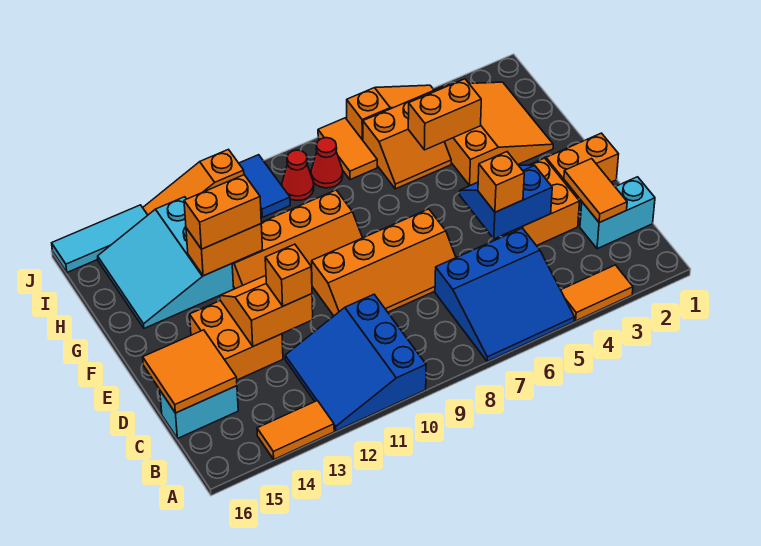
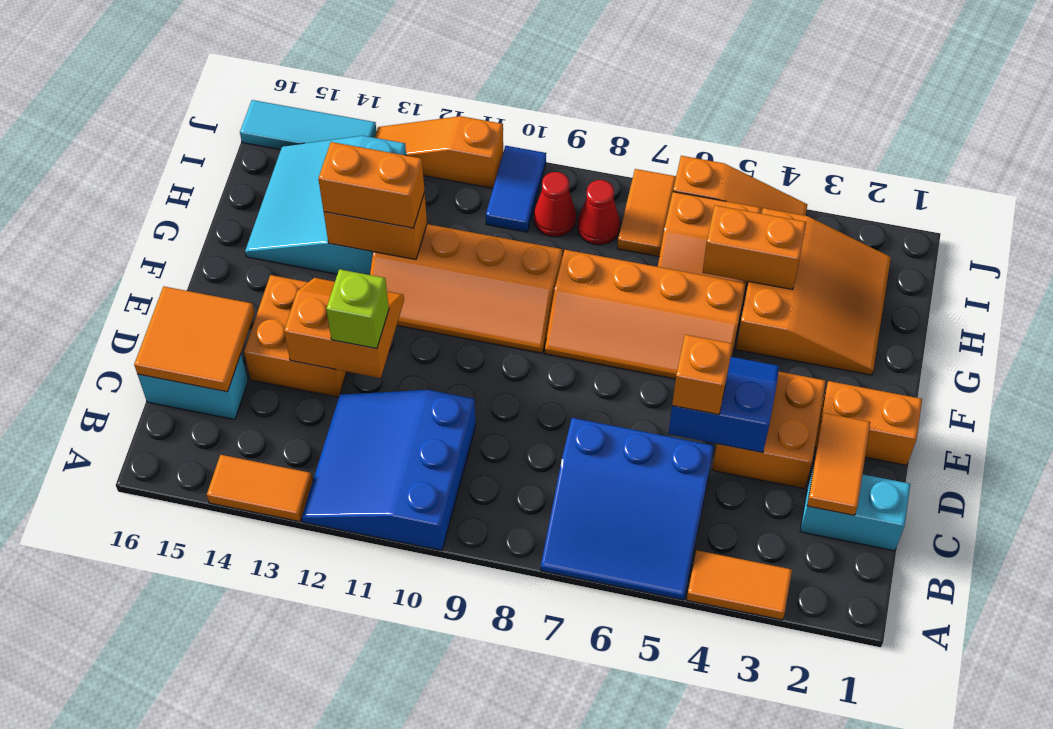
orange 2x4 slope [312,209,456,316] -> orange 2x4 slope moved to [545,250,746,379]
orange 1x1 brick [265,244,312,306] -> lime 1x1 brick [326,269,389,349]

